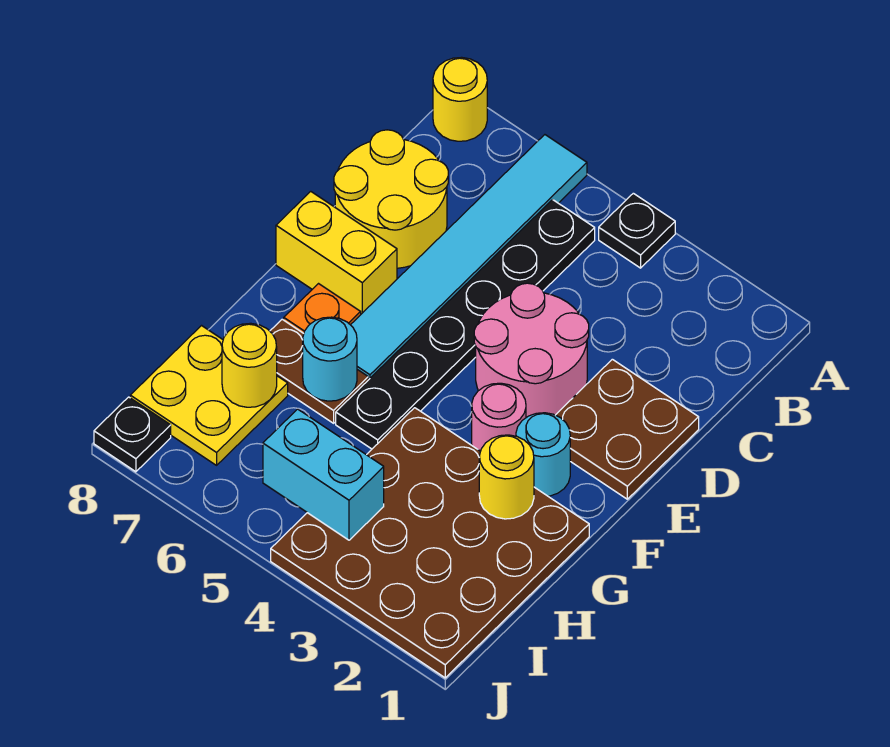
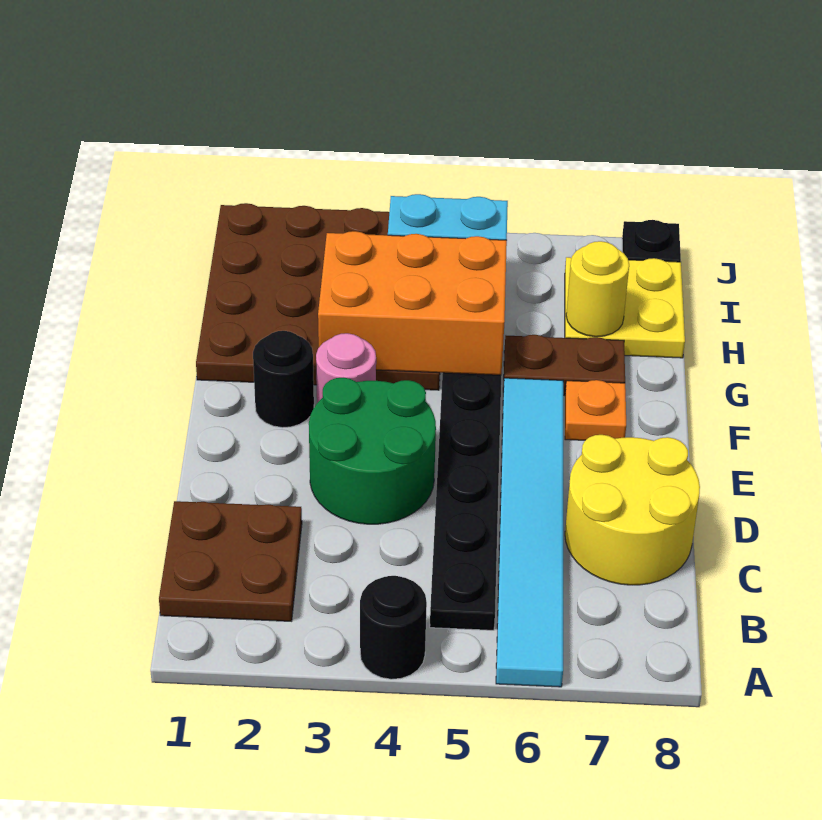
black 1x1 plate [599,193,675,268] -> black 1x1 round brick [360,576,427,679]
yellow 1x1 round brick [433,57,487,141] -> none
brown 2x2 plate [556,359,699,499] -> brown 2x2 plate moved to [159,501,302,621]
pink 2x2 round brick [474,283,589,418] -> green 2x2 round brick [309,378,436,524]
yellow 1x2 brick [276,192,397,314] -> none
cyan 1x1 round brick [516,413,570,496] -> black 1x1 round brick [253,331,314,428]
yellow 1x1 round brick [479,435,534,519] -> none
none -> orange 2x3 brick [318,231,507,375]
cyan 1x1 round brick [303,317,357,401] -> none

